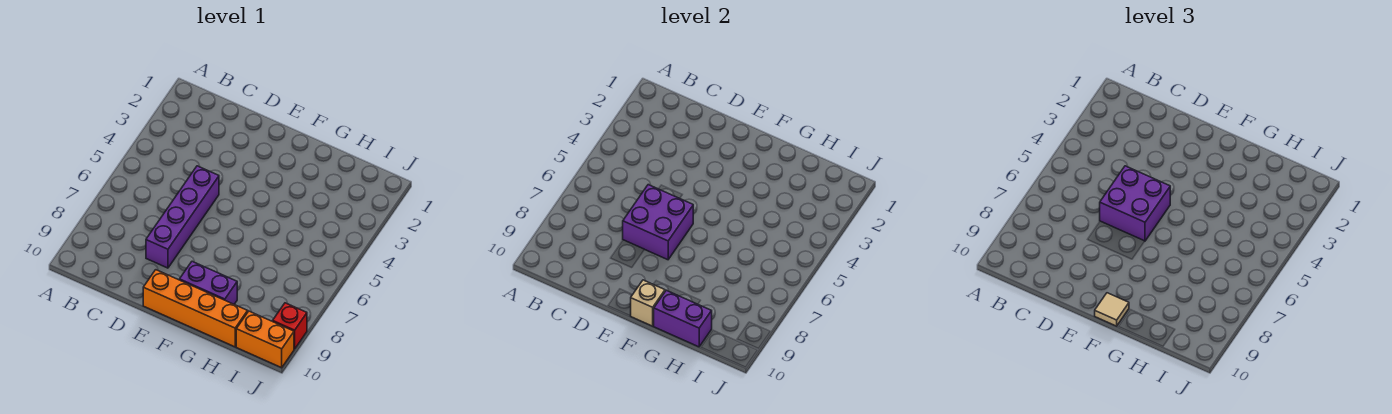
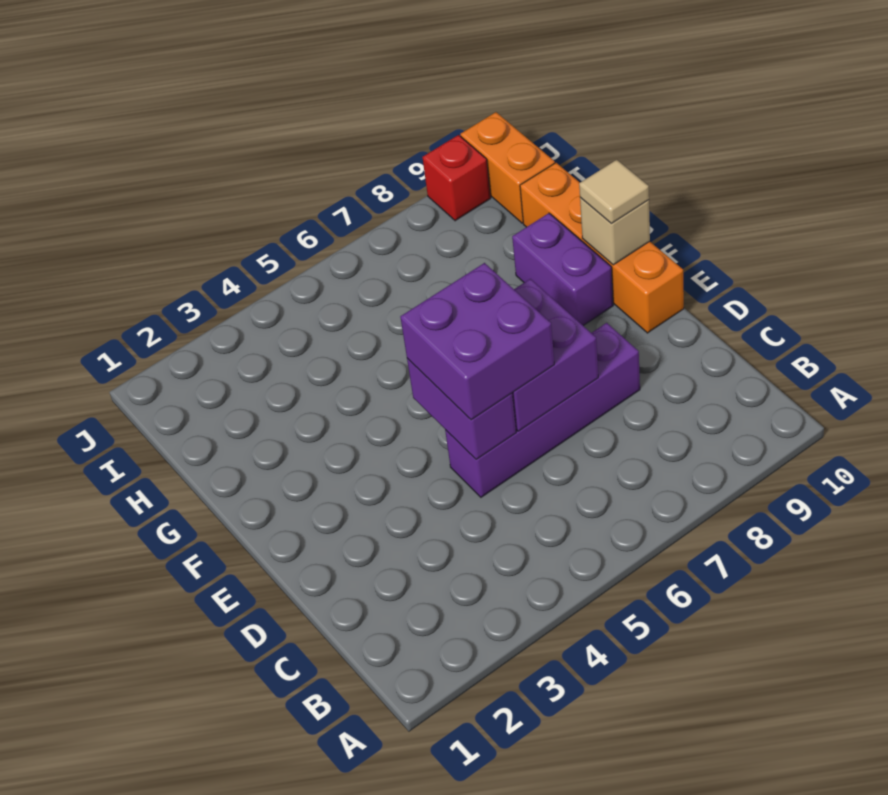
purple 1x2 brick [654,290,712,347] -> purple 1x2 brick moved to [407,358,516,459]

